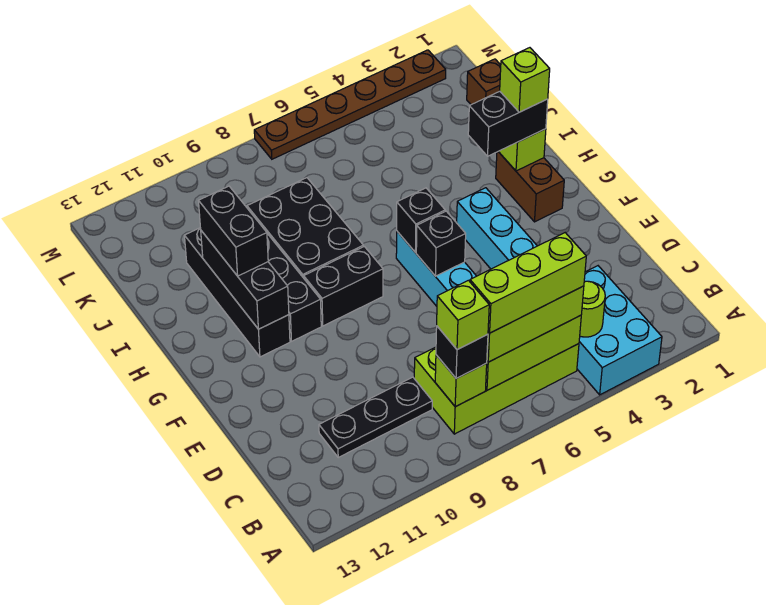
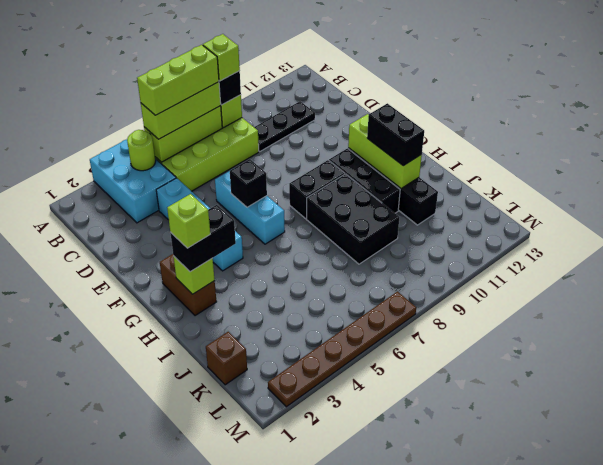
black 1x1 brick [397,188,445,252] -> none
black 1x3 brick [201,231,289,329] -> lime 1x3 brick [348,114,422,188]

